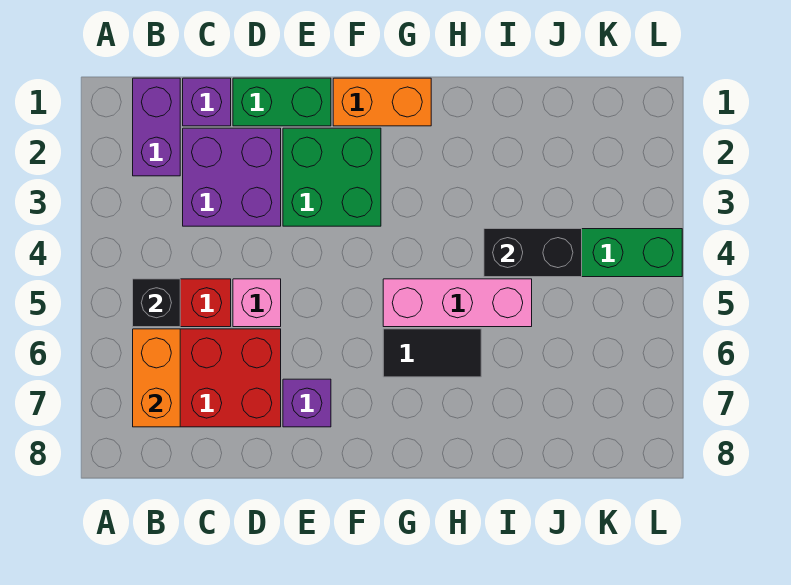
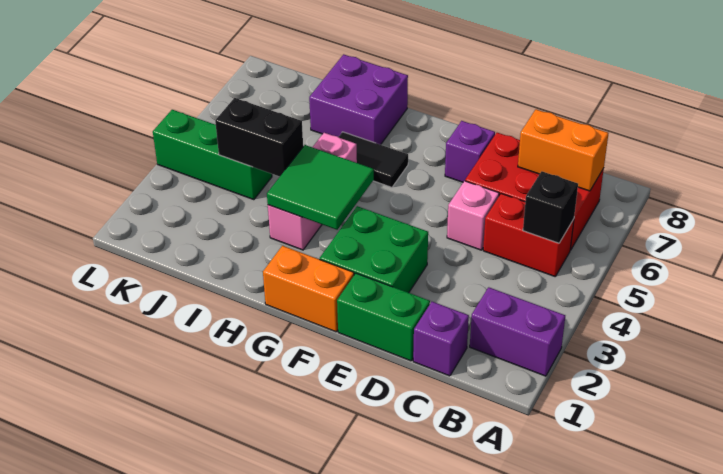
purple 1x2 brick [133,78,180,176] -> purple 1x2 brick turned to [470,287,565,376]
orange 1x2 brick [133,329,180,427] -> orange 1x2 brick turned to [518,109,608,191]
purple 2x2 brick [183,128,281,226] -> purple 2x2 brick moved to [309,54,408,145]
none -> green 2x2 tile [267,145,374,230]
pink 1x3 brick [383,279,532,327] -> pink 1x3 brick turned to [268,133,357,250]

